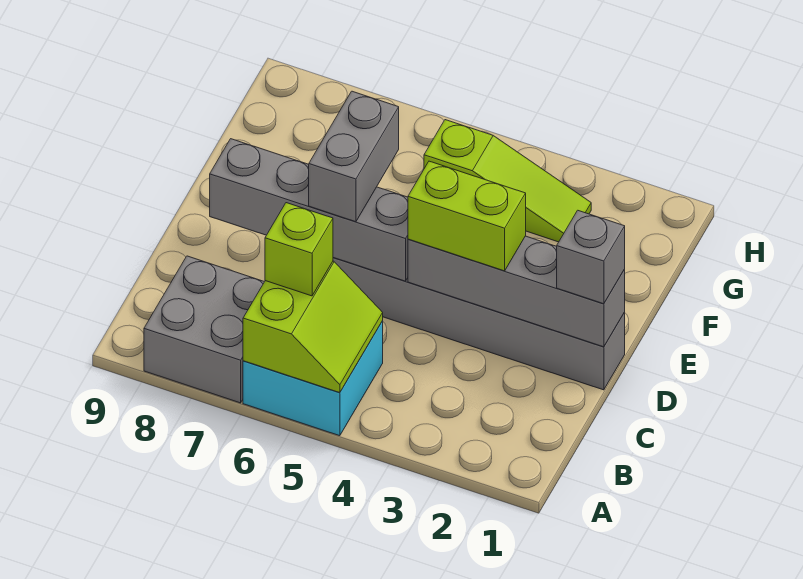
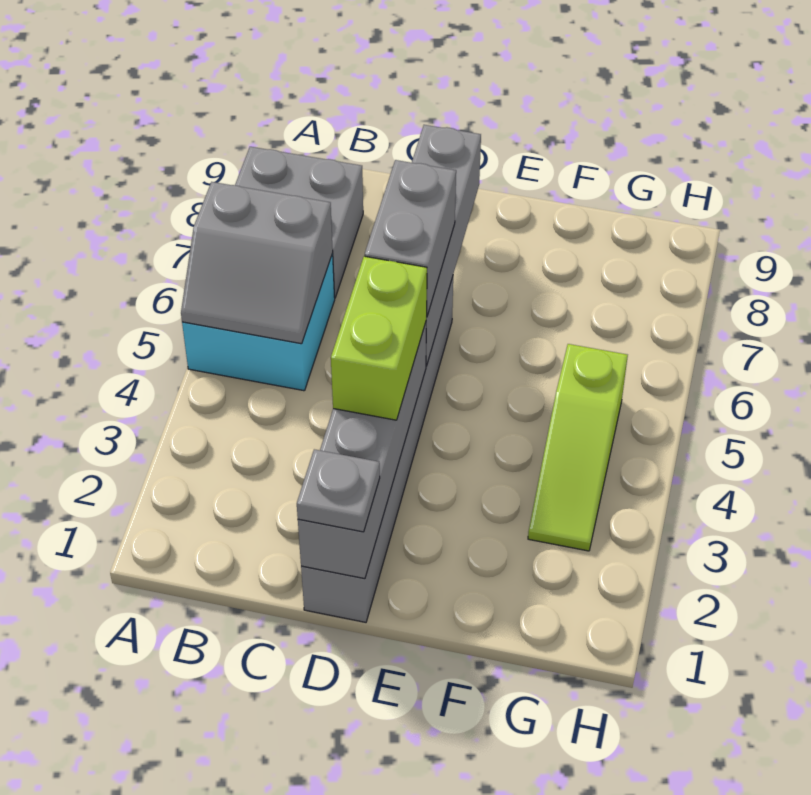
lime 2x2 slope [243,261,383,393] -> grey 2x2 slope [181,182,333,344]
lime 1x1 brick [265,203,333,296] -> none
grey 1x1 brick [557,210,625,304] -> grey 1x1 plate [297,449,380,532]
grey 1x2 brick [309,91,399,222] -> grey 1x2 brick turned to [365,160,456,317]

